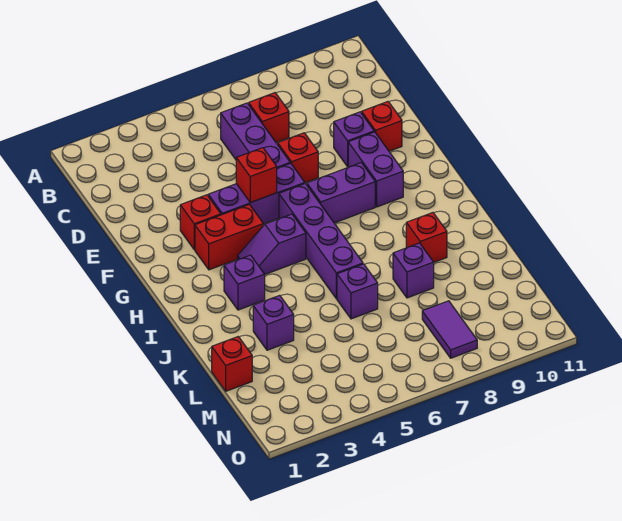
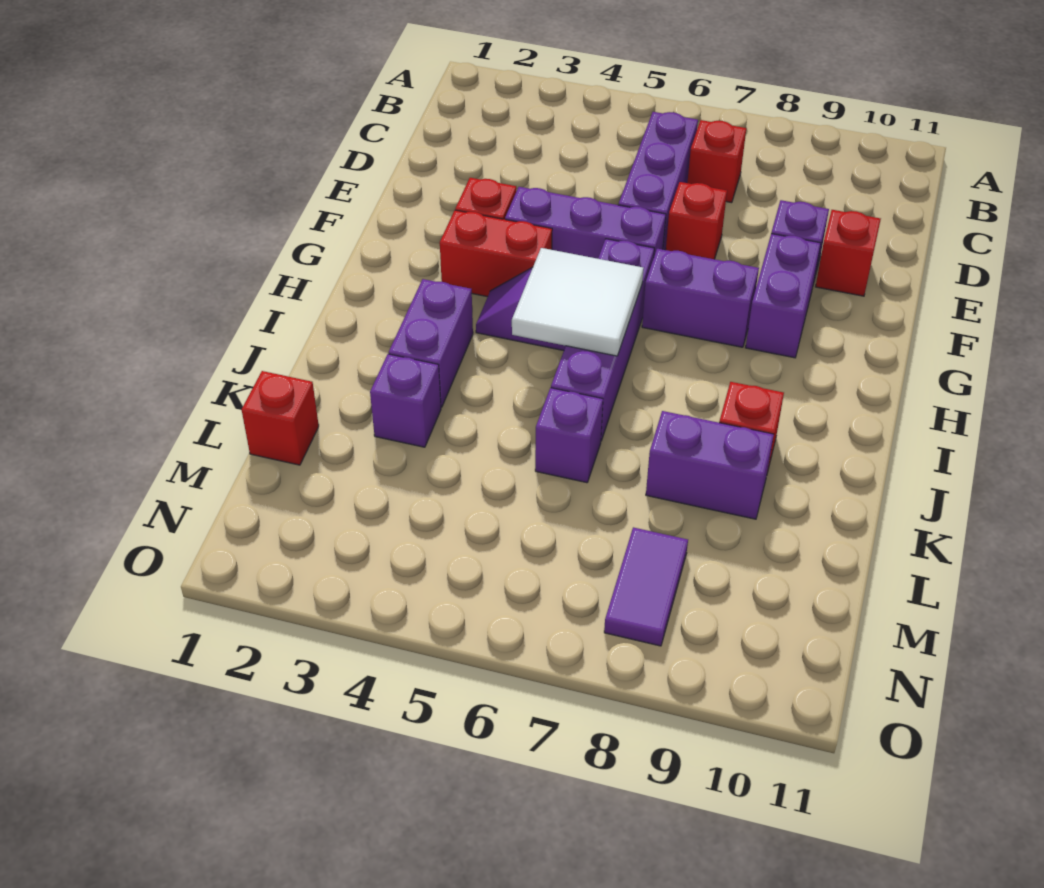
red 1x1 brick [236,148,277,203] -> none
none -> white 2x2 tile [512,248,643,356]
purple 1x1 brick [224,255,265,310] -> purple 1x2 brick [389,279,473,407]
purple 1x1 brick [393,243,434,298] -> purple 1x2 brick [646,411,774,519]

